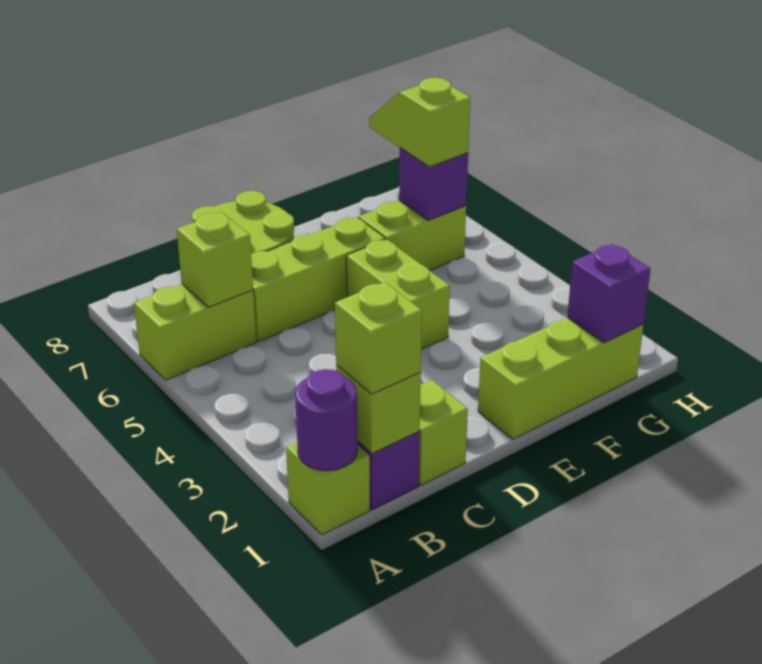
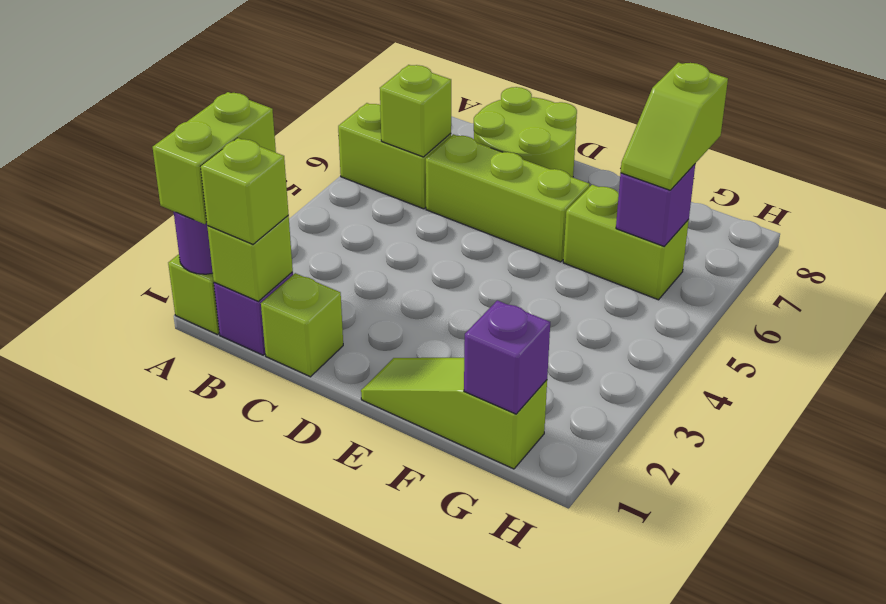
lime 1x3 brick [478,318,643,439] -> lime 1x3 slope [361,358,547,469]
lime 1x2 brick [346,239,450,349] -> lime 1x2 brick moved to [153,92,276,224]
lime 1x2 slope [369,78,470,167] -> lime 1x2 slope turned to [621,62,728,190]

